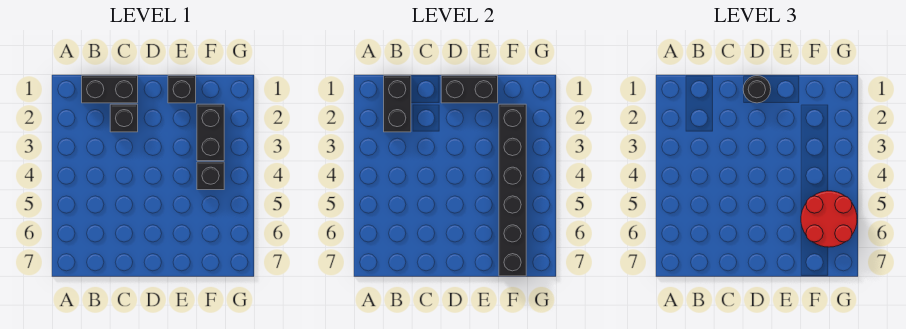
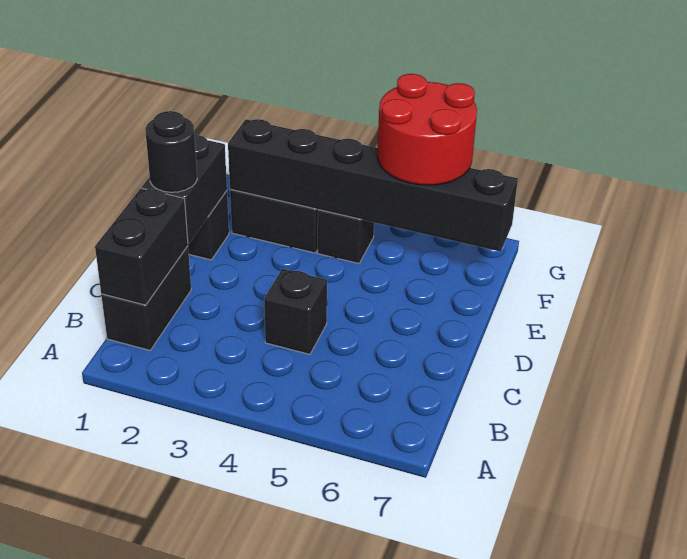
black 1x2 brick [384,76,411,132] -> black 1x2 brick turned to [95,188,188,305]
black 1x1 brick [110,104,138,132] -> black 1x1 brick moved to [264,269,327,354]

